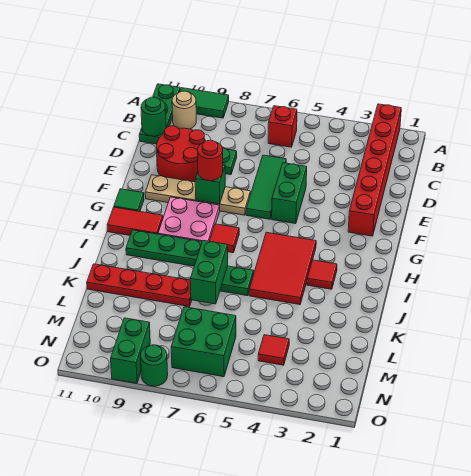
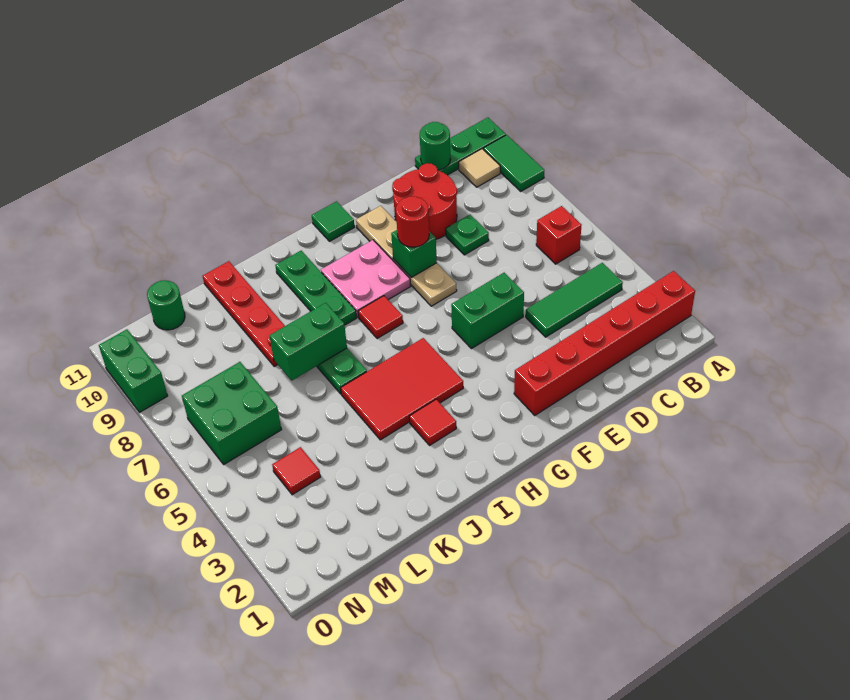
tan 1x1 round brick [172,91,196,129] -> tan 1x1 tile [459,149,500,187]
green 1x3 tile [246,155,286,219] -> green 1x3 tile moved to [526,263,623,337]
red 1x2 tile [107,207,163,235] -> none
green 1x2 brick [111,318,150,383] -> green 1x2 brick turned to [99,329,168,412]
green 1x1 round brick [140,345,168,386] -> green 1x1 round brick moved to [147,280,185,330]

